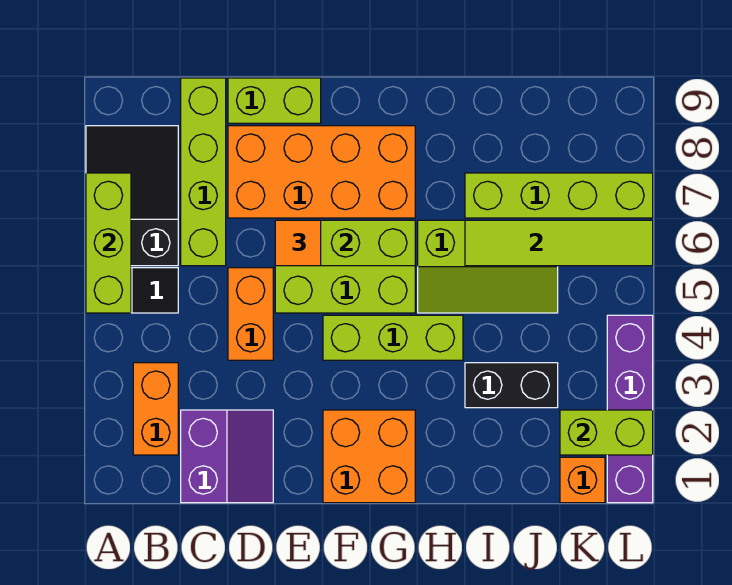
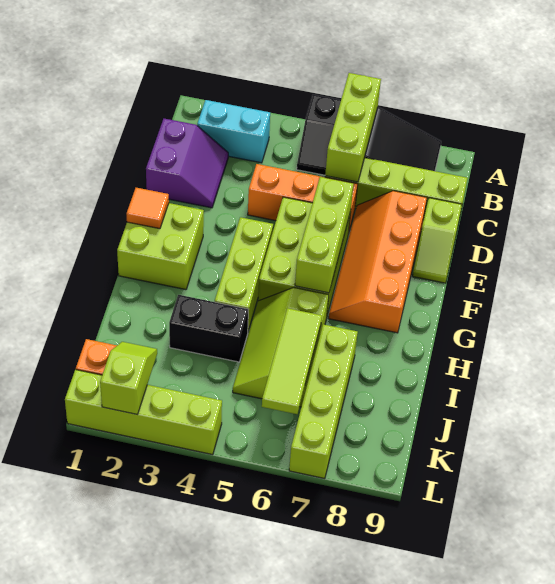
lime 1x3 brick [86,173,131,313] -> lime 1x3 brick turned to [325,73,381,182]
orange 1x2 brick [133,363,178,455] -> cyan 1x2 brick [197,100,270,163]
purple 2x2 slope [181,410,273,503] -> purple 2x2 slope turned to [146,119,228,208]
orange 1x2 brick [228,268,273,360] -> orange 1x3 brick [248,164,358,234]
orange 2x4 brick [228,126,415,218] -> orange 2x4 slope [329,191,427,333]
lime 1x2 brick [228,78,321,123] -> lime 1x2 slope [413,198,462,283]
orange 1x1 tile [275,220,321,266] -> orange 1x1 tile moved to [126,188,169,229]
orange 2x2 brick [323,410,415,503] -> lime 2x2 brick [117,203,204,290]
black 1x2 brick [465,363,558,408] -> black 1x2 brick turned to [169,295,248,362]
lime 1x4 tile [465,220,653,266] -> lime 1x3 tile [262,308,322,414]
lime 1x2 brick [560,410,653,455] -> lime 1x2 slope [100,342,157,415]
purple 1x4 brick [607,315,653,503] -> lime 1x4 brick [65,370,222,455]

